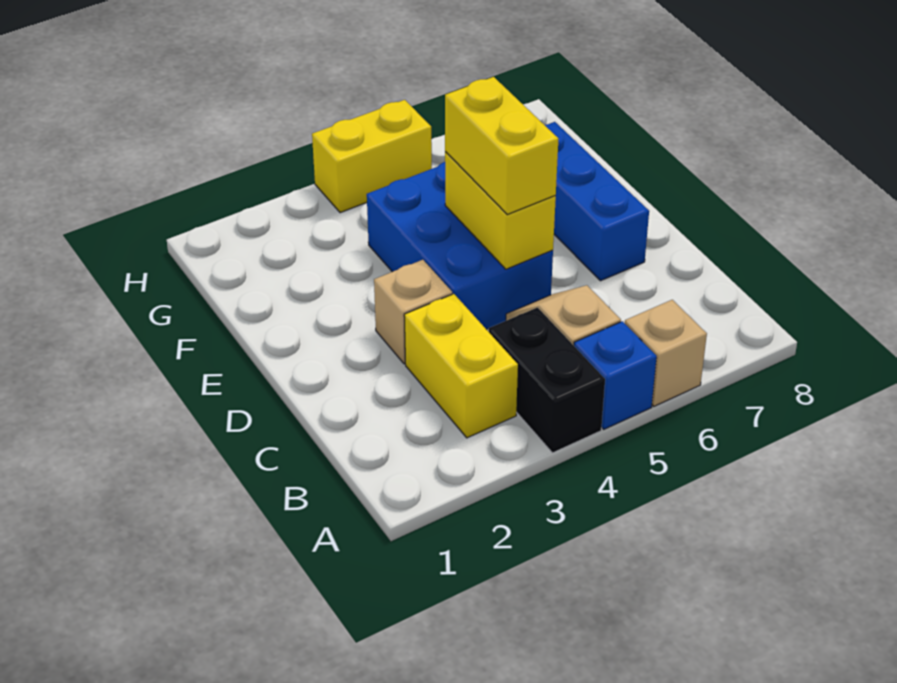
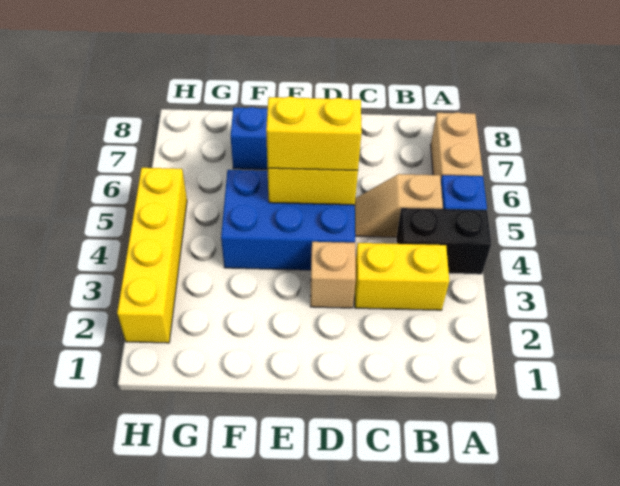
tan 1x1 brick [625,300,707,406] -> tan 1x2 brick [431,112,483,179]
yellow 1x2 brick [312,100,432,213] -> yellow 1x4 brick [117,168,187,343]

